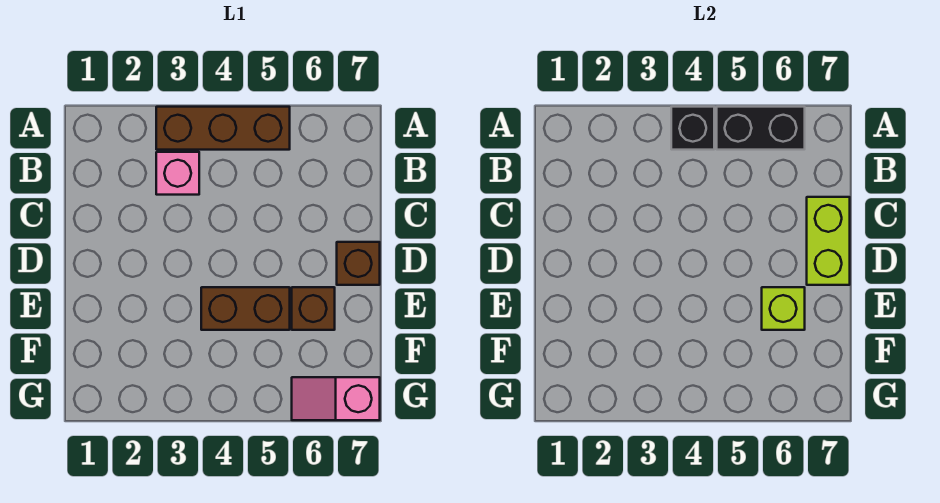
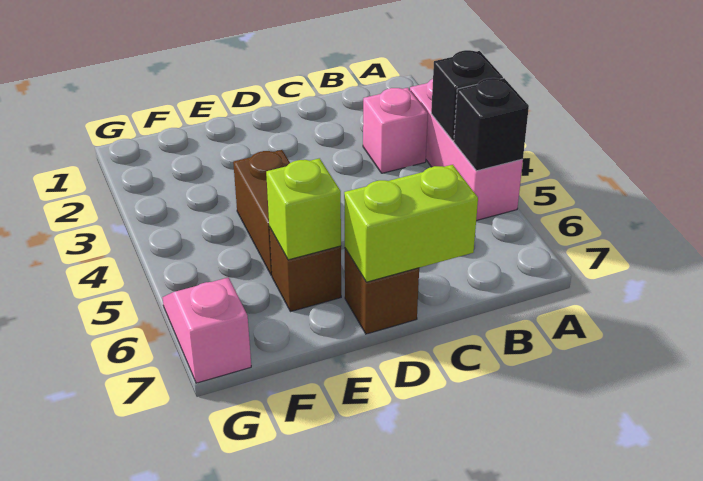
brown 1x3 brick [156,107,290,150] -> pink 1x3 brick [410,79,523,221]
black 1x2 brick [717,107,805,150] -> black 1x1 brick [454,78,529,171]

